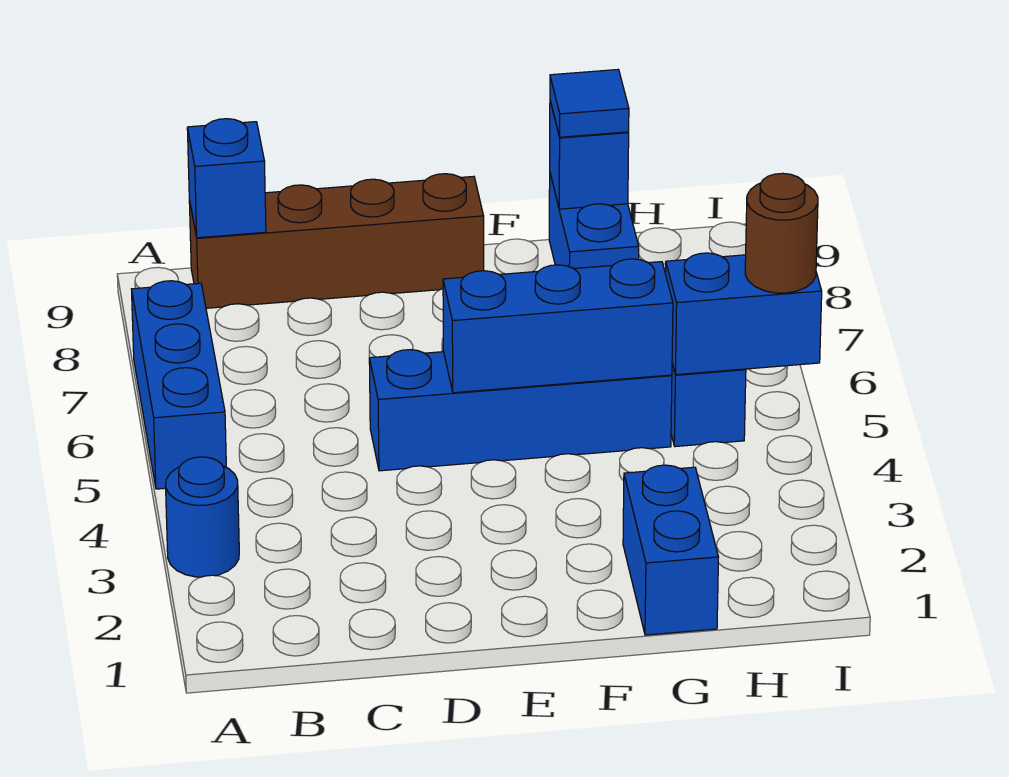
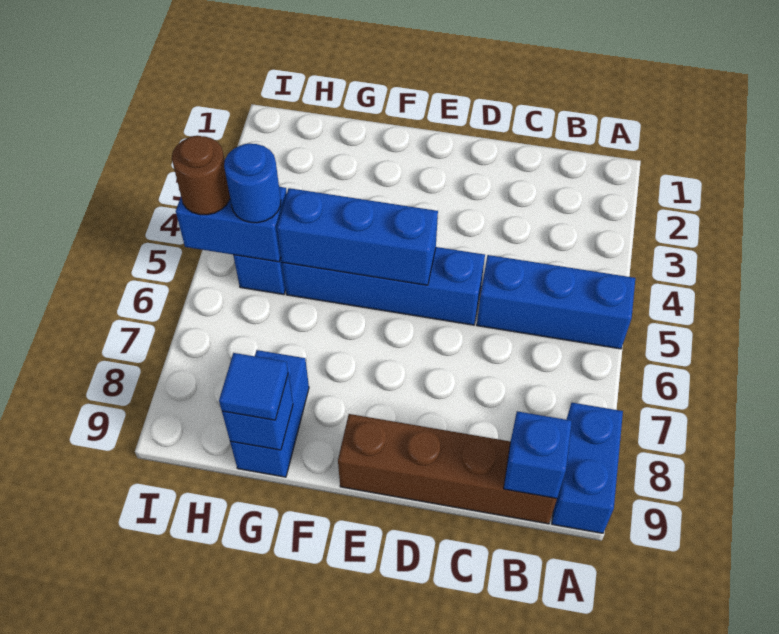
blue 1x1 round brick [166,457,239,577] -> blue 1x1 round brick moved to [224,144,281,223]
blue 1x3 brick [131,281,226,489] -> blue 1x3 brick turned to [477,255,635,349]
blue 1x2 brick [623,465,719,635] -> blue 1x2 brick moved to [552,403,623,533]

